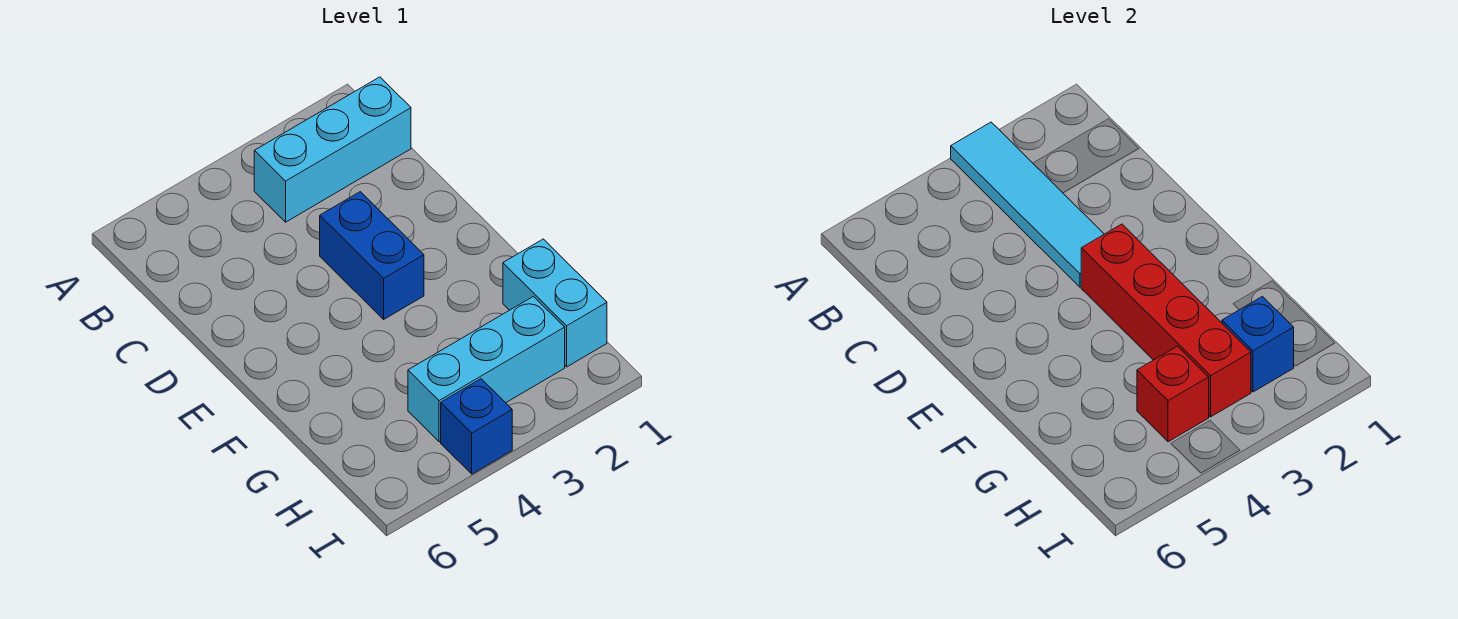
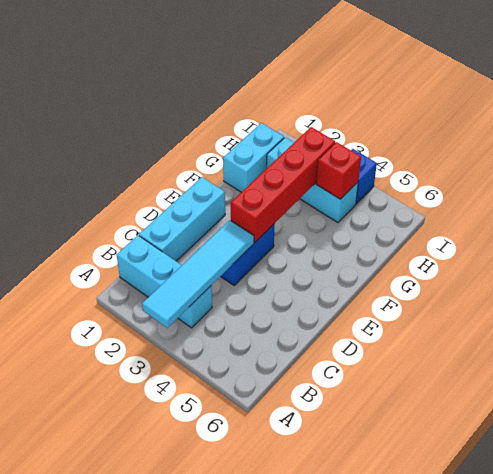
none -> cyan 1x3 brick [139,177,225,261]
blue 1x1 brick [1222,296,1294,392] -> none

